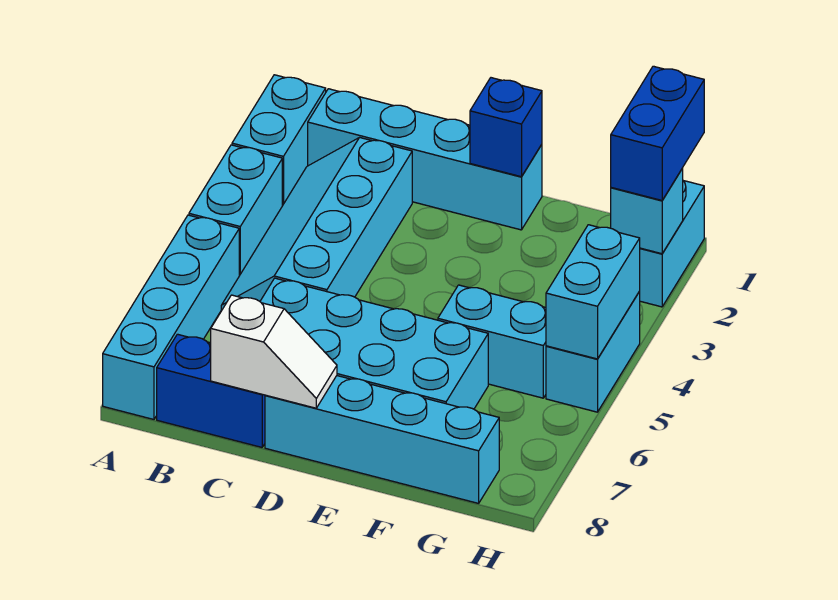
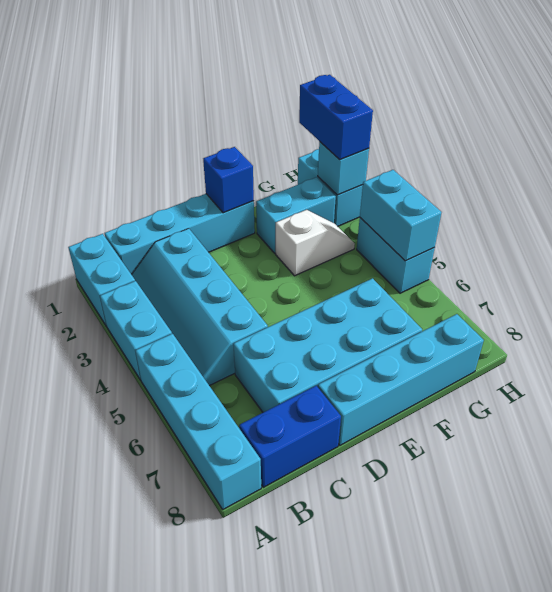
white 1x2 slope [211,295,337,408] -> white 1x2 slope moved to [276,210,355,276]
cyan 1x2 brick [438,285,546,398] -> cyan 1x2 brick moved to [256,177,336,253]

